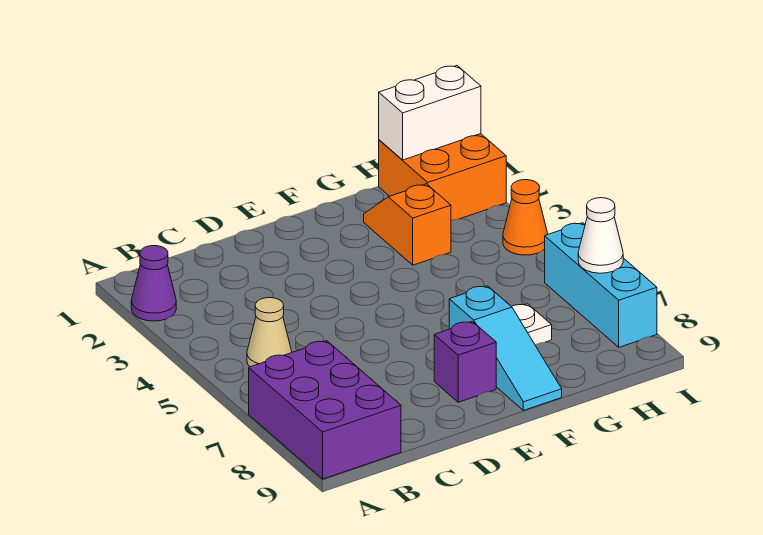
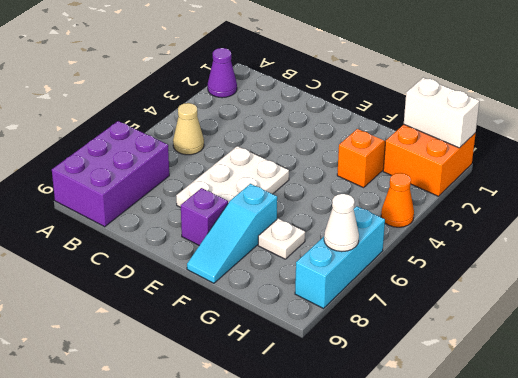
none -> white 2x3 plate [176,146,289,207]

